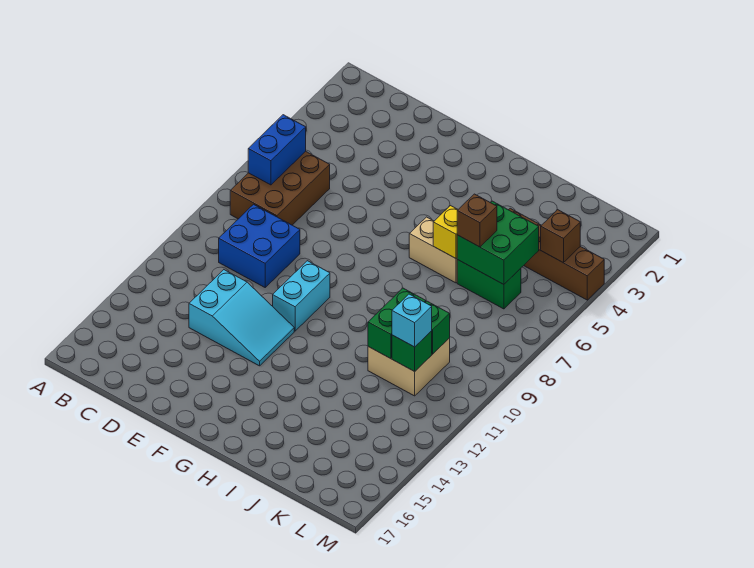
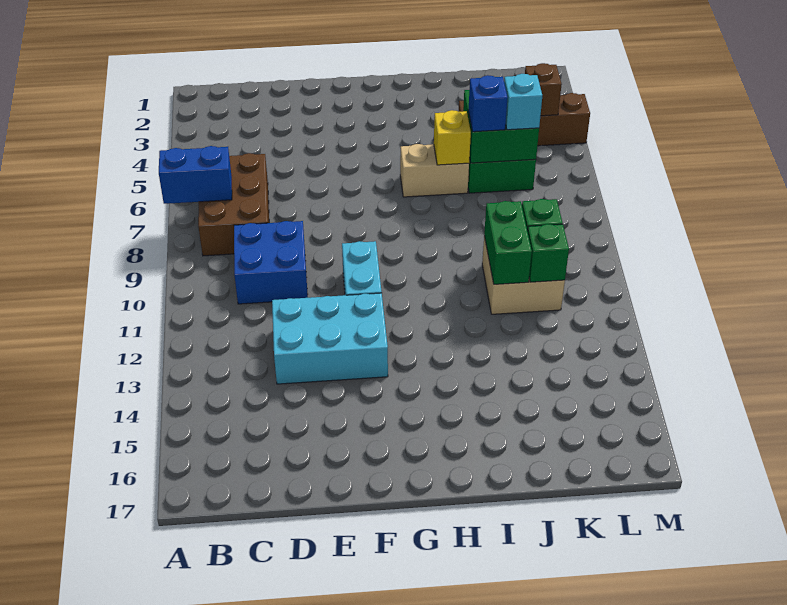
blue 1x2 brick [248,115,306,185] -> blue 1x2 brick turned to [159,146,232,204]
cyan 2x3 slope [189,270,294,366] -> cyan 2x3 brick [272,293,388,384]
brown 1x1 brick [457,194,497,247] -> blue 1x1 brick [468,75,508,132]
cyan 1x1 brick [392,294,432,347] -> cyan 1x1 brick moved to [504,74,542,130]

